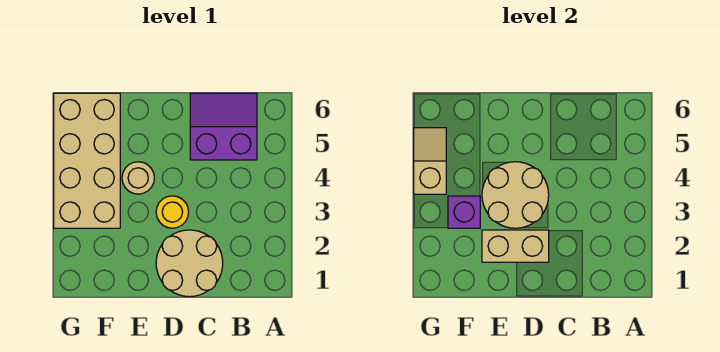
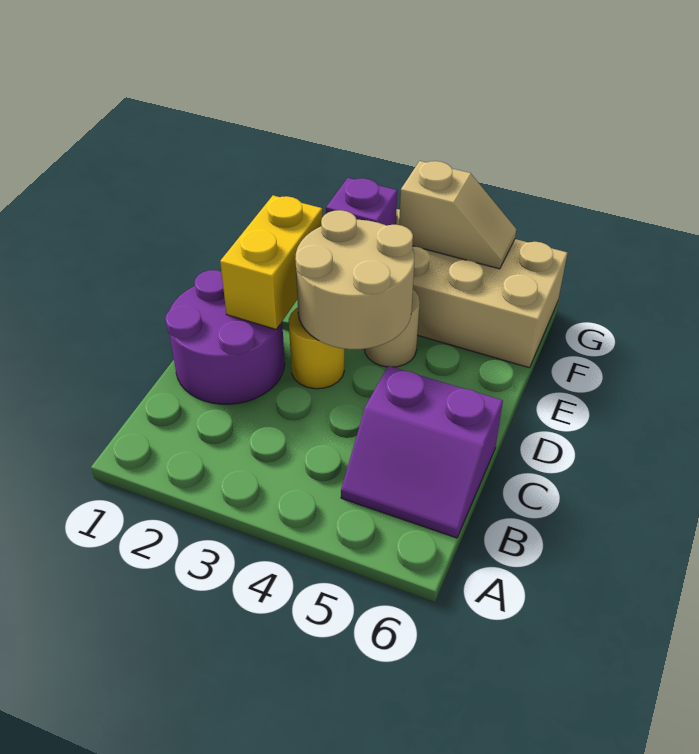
purple 2x2 slope [190,93,257,160] -> purple 2x2 slope turned to [341,366,503,538]
tan 2x2 round brick [156,230,223,297] -> purple 2x2 round brick [165,270,285,404]
tan 1x2 brick [482,230,549,262] -> yellow 1x2 brick [220,195,323,329]

